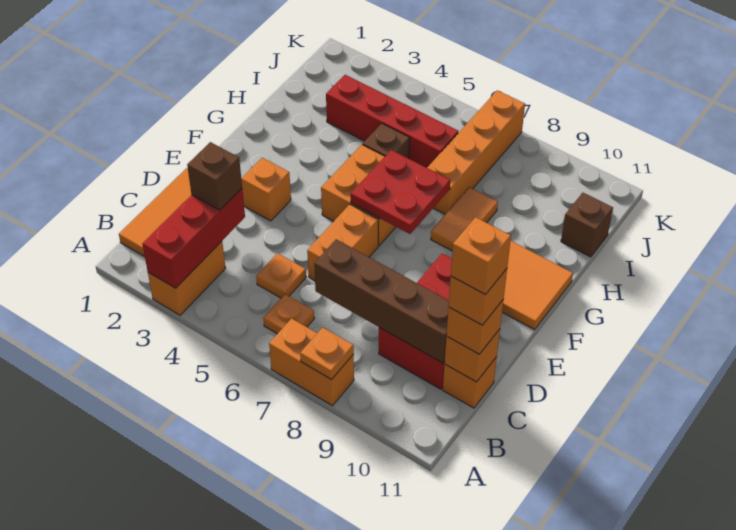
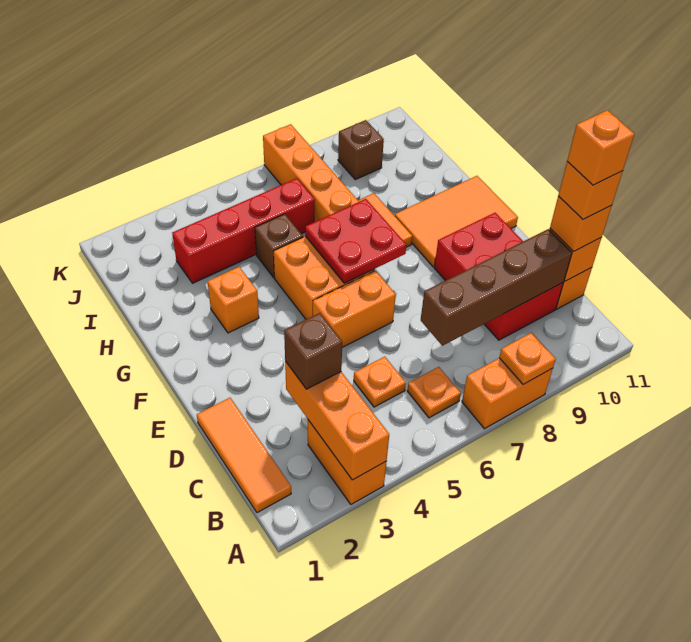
red 1x3 brick [143,189,245,288] -> orange 1x3 brick [285,361,389,480]
orange 1x2 brick [307,204,378,281] -> orange 1x2 brick turned to [313,271,396,347]
orange 1x1 brick [241,158,291,221] -> orange 1x1 brick moved to [208,267,259,333]
brown 1x1 brick [561,193,613,257] -> brown 1x1 brick moved to [338,120,384,180]

